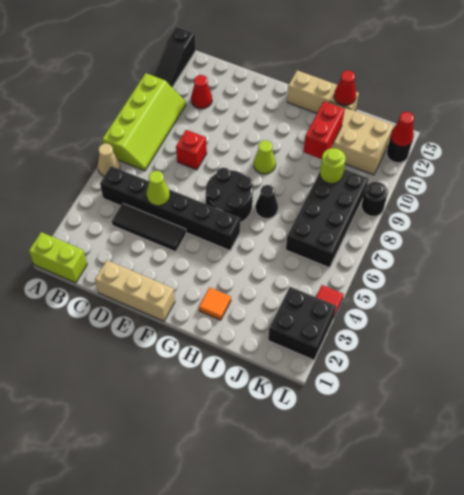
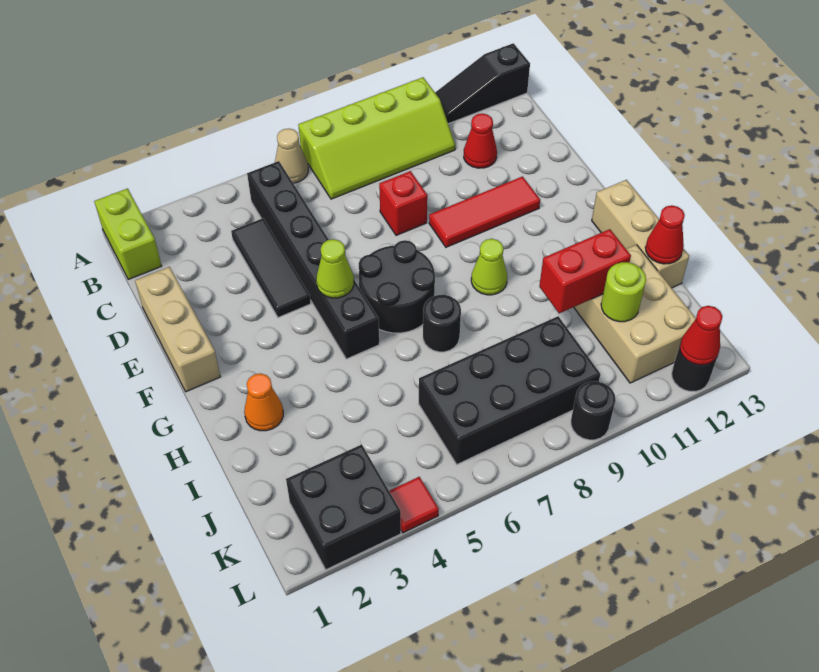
lime 1x1 cone [147,171,170,206] -> lime 1x1 cone moved to [316,239,354,298]
none -> red 1x3 tile [429,177,540,247]
orange 1x1 tile [199,287,231,320] -> orange 1x1 cone [244,373,283,431]
black 1x1 cone [255,185,278,219] -> black 1x1 round brick [423,295,461,352]
lime 1x1 round brick [320,148,346,184] -> lime 1x1 round brick moved to [601,262,646,322]

